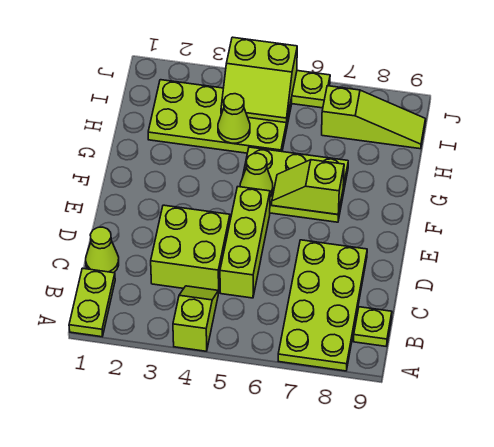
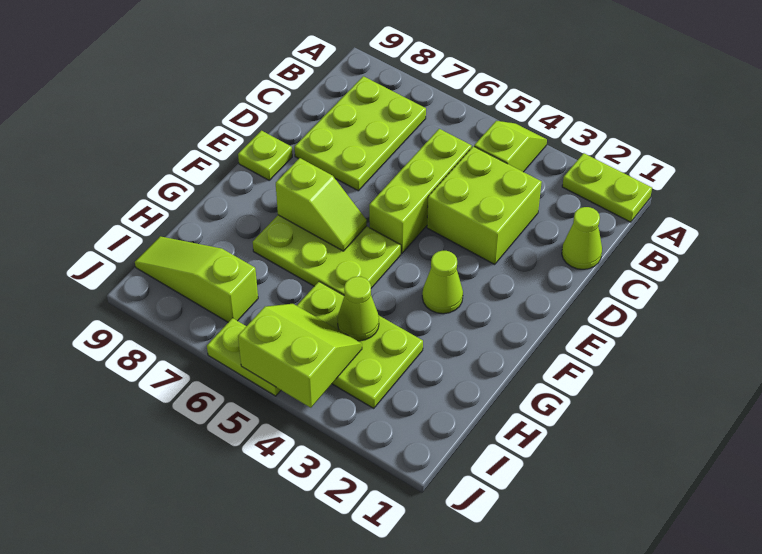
lime 1x2 plate [69,268,115,337] -> lime 1x2 plate turned to [562,153,652,222]
lime 1x2 slope [173,286,218,351] -> lime 1x2 slope turned to [474,121,547,172]
lime 2x4 plate [278,240,367,371] -> lime 2x3 plate [295,76,426,191]
lime 1x1 plate [353,307,392,346] -> lime 1x1 plate moved to [238,131,292,180]
lime 1x1 cone [240,153,273,197] -> lime 1x1 cone moved to [422,251,463,314]
lime 2x4 plate [148,80,292,153] -> lime 2x3 plate [297,282,423,408]

